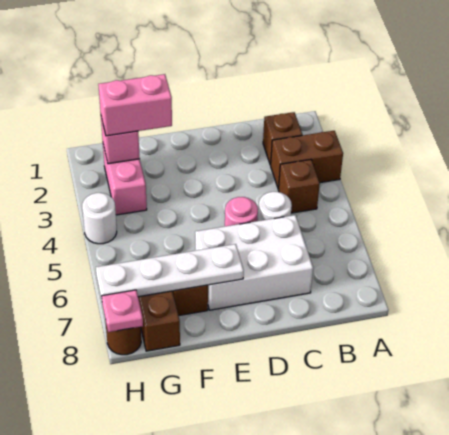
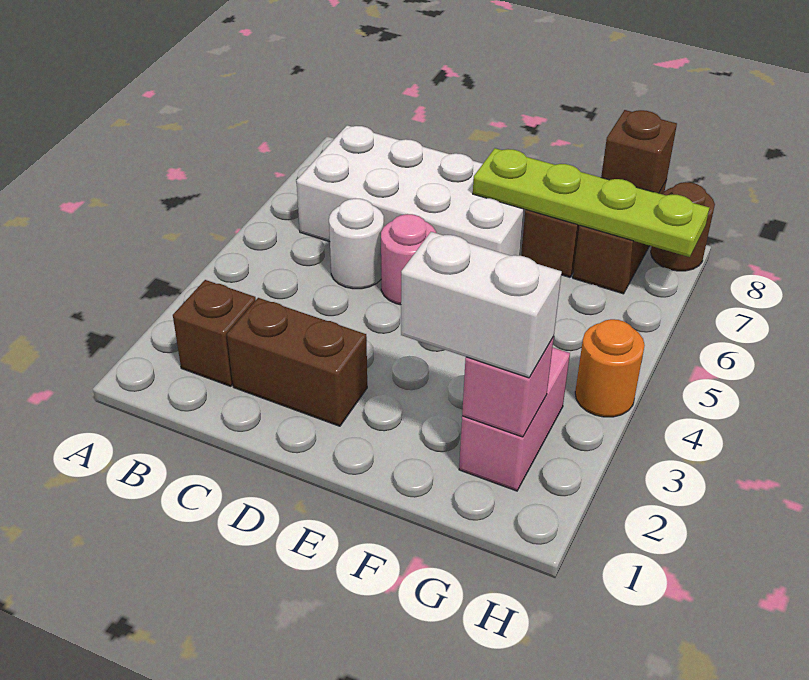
brown 1x2 brick [271,131,343,189] -> brown 1x2 brick moved to [227,298,367,426]
brown 1x1 brick [279,159,320,213] -> brown 1x1 brick moved to [601,110,677,193]
white 2x3 brick [195,215,313,310] -> white 2x4 brick [296,125,525,256]
white 1x4 plate [96,244,244,300] -> lime 1x4 plate [473,148,709,257]
pink 1x2 brick [98,74,172,136] -> white 1x2 brick [401,232,562,378]
white 1x1 round brick [82,193,117,244] -> orange 1x1 round brick [575,319,645,417]
pink 1x1 plate [102,290,143,332] -> none

